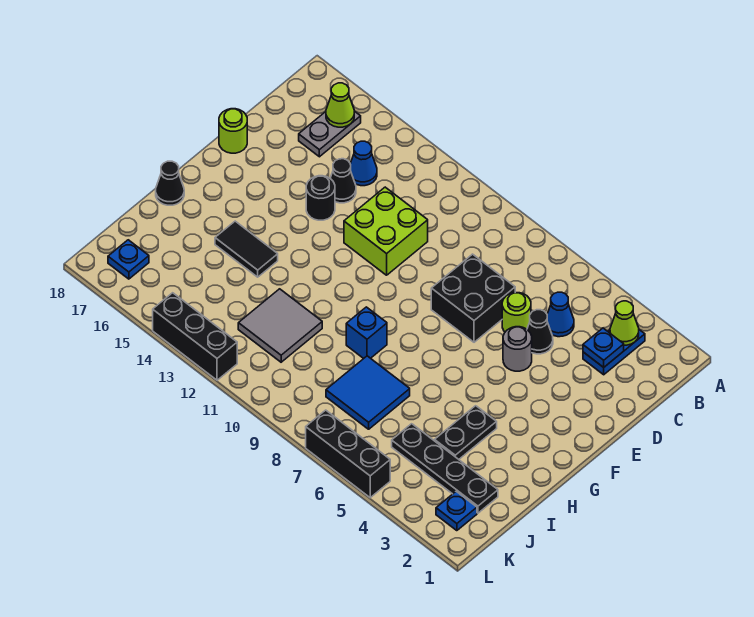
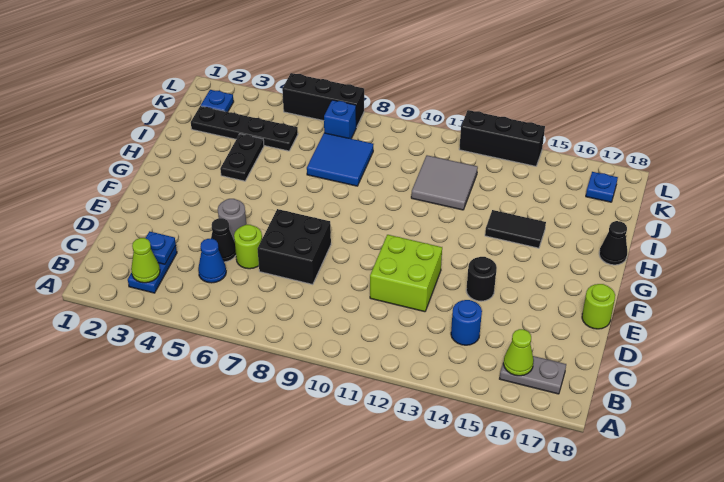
grey 1x2 plate [299,111,361,157] -> grey 1x2 plate turned to [500,356,566,394]
blue 1x1 cone [350,141,377,186] -> blue 1x1 round brick [451,300,482,345]
black 1x1 cone [330,159,356,203] -> none
blue 1x1 brick [346,307,387,359] -> blue 1x1 brick moved to [324,100,356,139]

